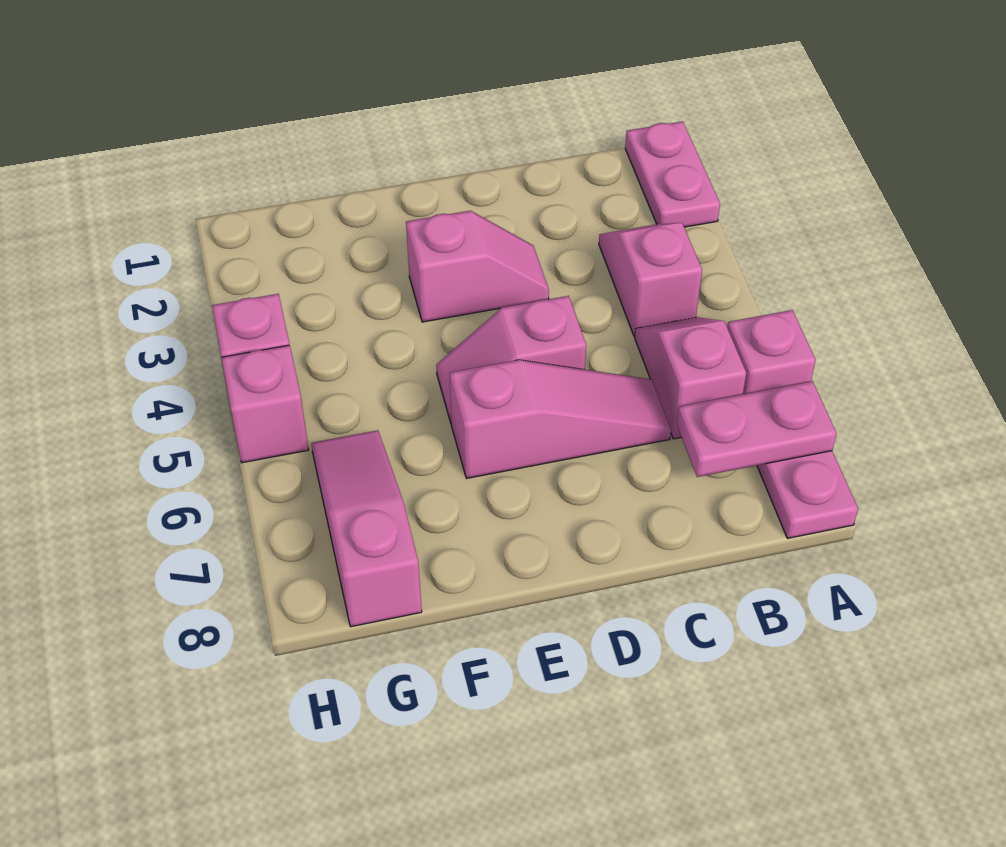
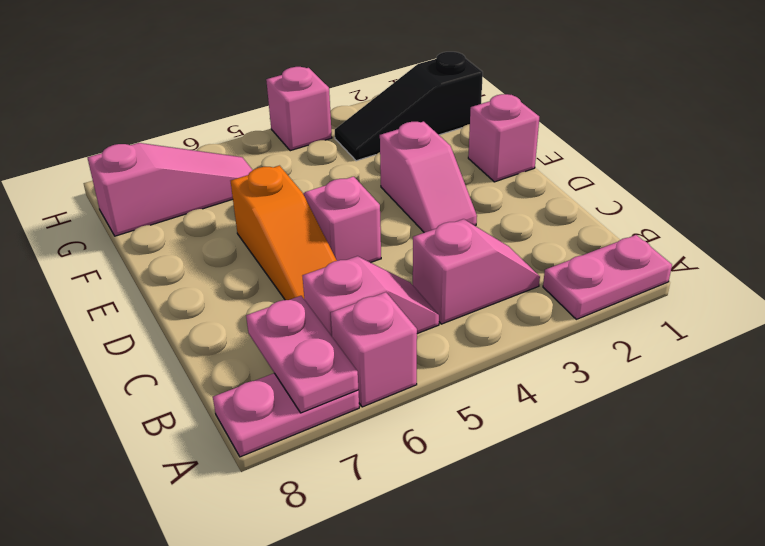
pink 1x3 slope [450,360,671,478] -> orange 1x3 slope [231,166,337,300]
none -> black 1x3 slope [335,52,483,161]
pink 1x1 brick [221,345,309,463] -> pink 1x1 brick moved to [468,94,539,182]

